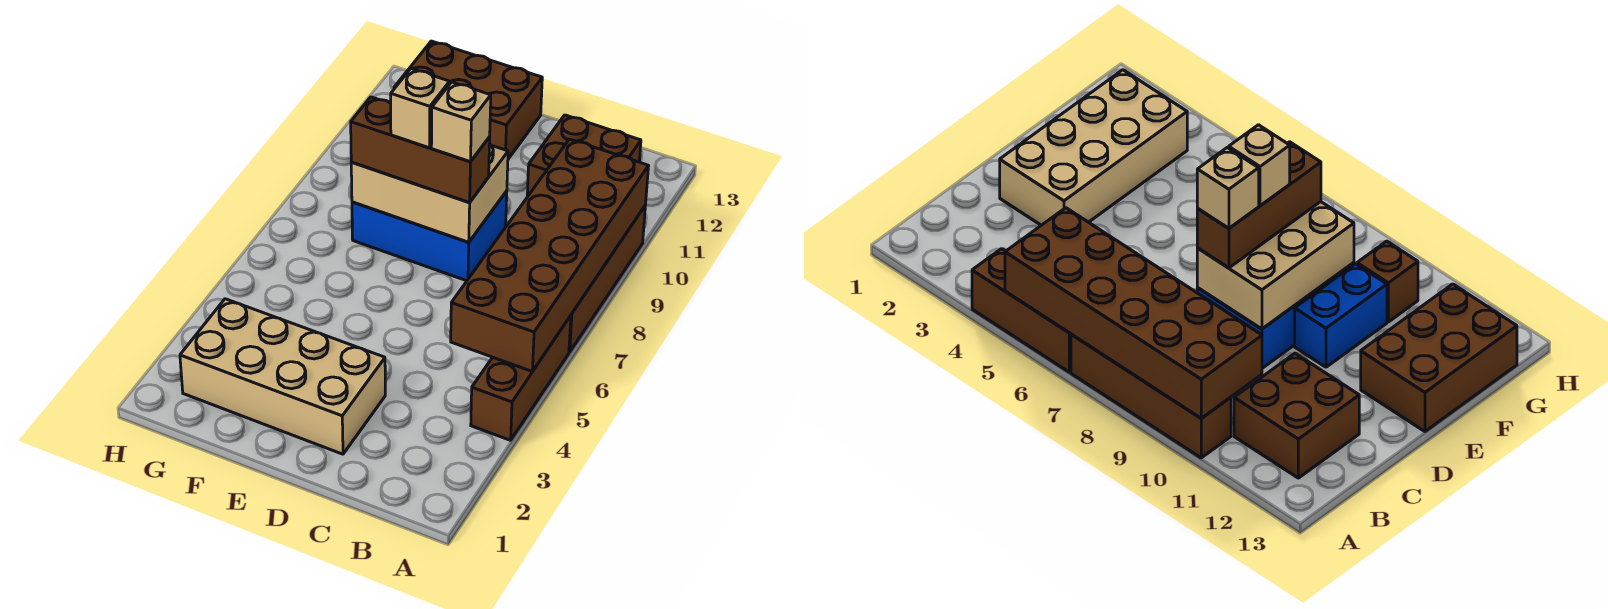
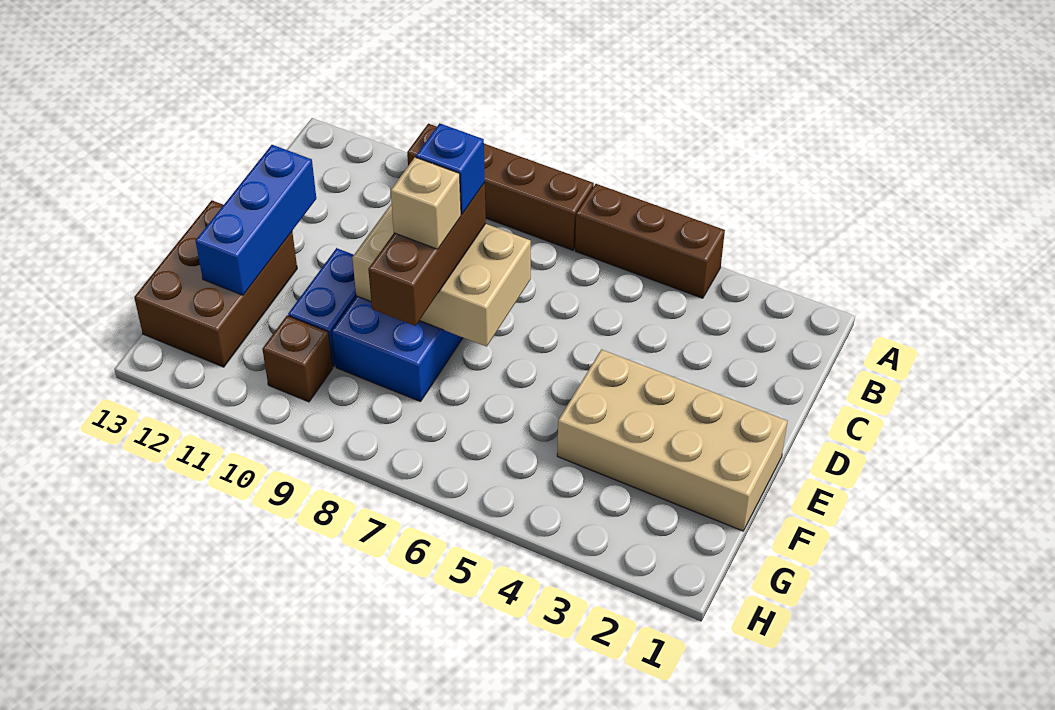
brown 2x6 brick [451,139,648,371] -> none
brown 2x2 brick [527,115,641,197] -> none
tan 2x4 brick [180,299,385,454] -> tan 2x4 brick turned to [557,349,787,531]
tan 2x3 brick [351,144,508,242] -> tan 2x3 brick turned to [352,203,531,347]
tan 1x1 brick [431,82,491,162] -> blue 1x1 brick [416,123,485,214]
none -> blue 1x3 brick [196,145,316,295]

